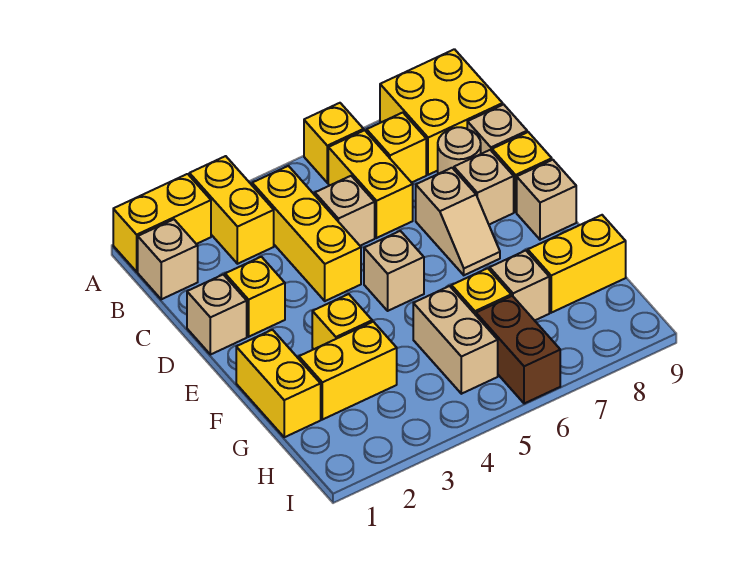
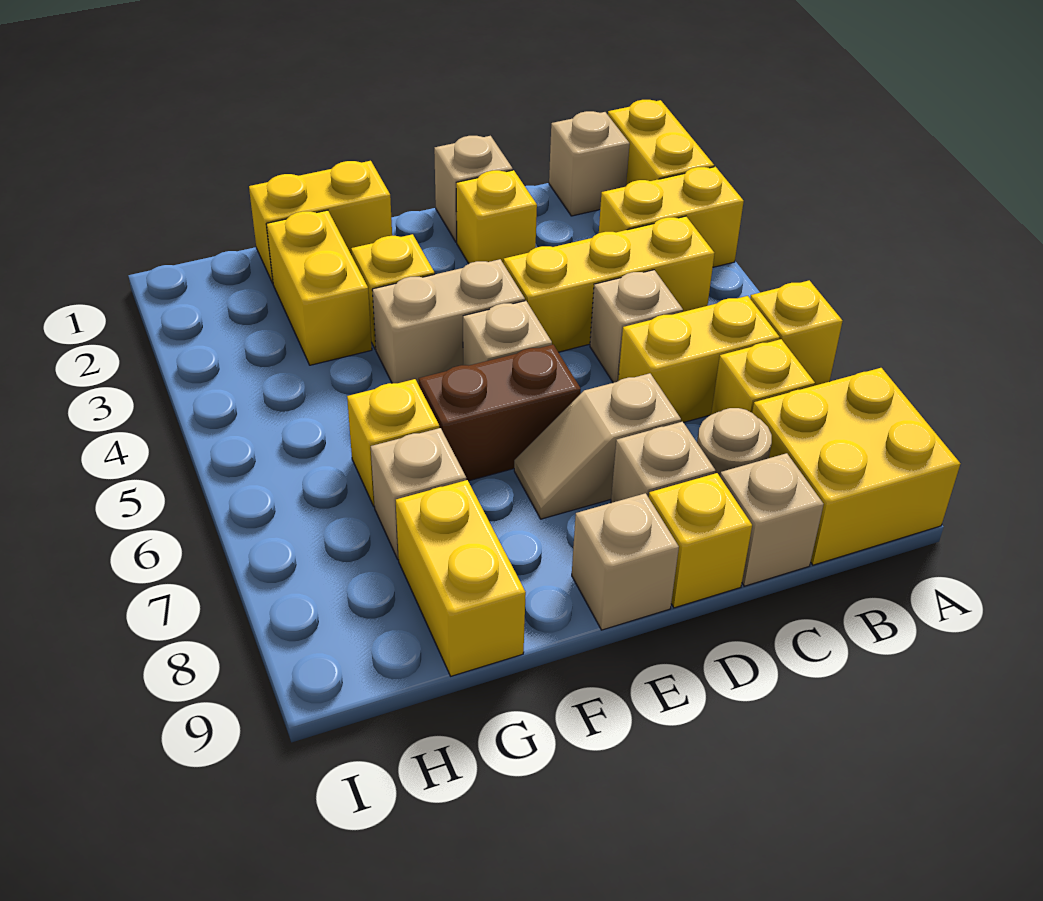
tan 1x2 brick [413,286,498,394] -> tan 1x2 brick moved to [372,259,525,385]
brown 1x2 brick [476,296,560,404] -> brown 1x2 brick moved to [419,345,581,481]

